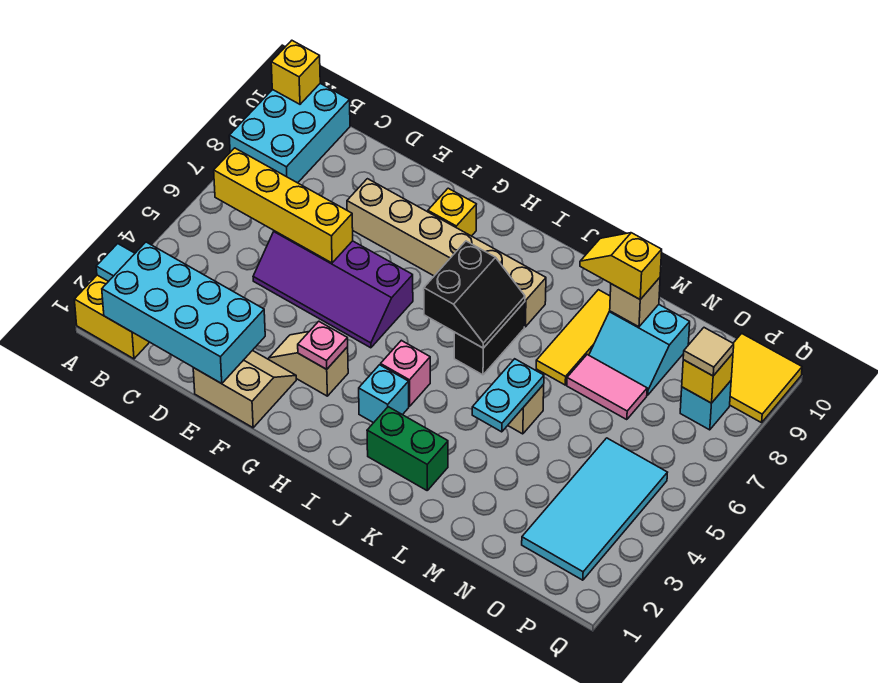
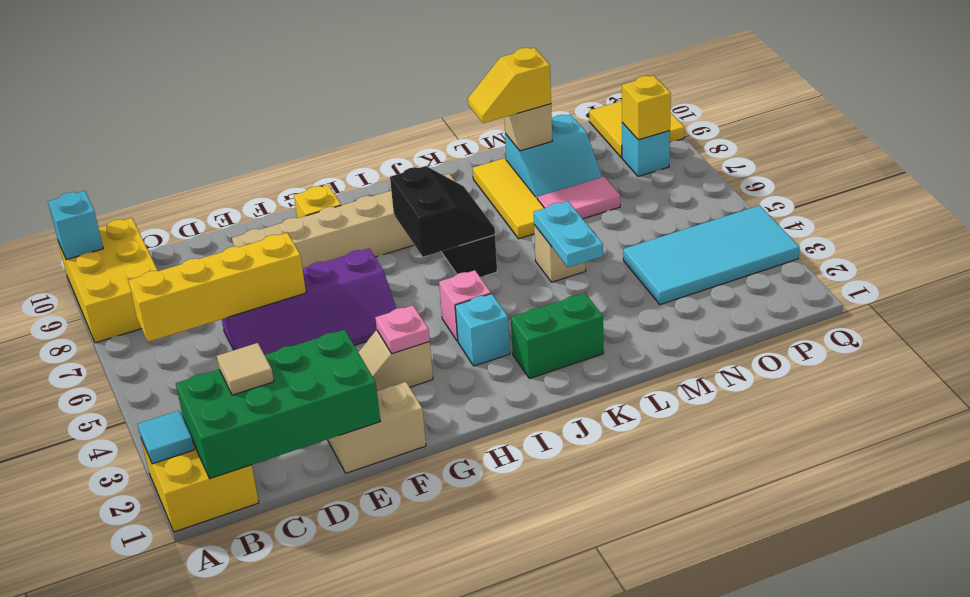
cyan 2x3 brick [229,83,350,183] -> yellow 2x3 brick [58,218,158,343]
yellow 1x1 brick [271,41,320,104] -> cyan 1x1 brick [48,191,103,260]
cyan 2x4 brick [102,242,265,384] -> green 2x4 brick [176,330,380,478]
cyan 2x4 tile [522,438,667,580] -> cyan 2x4 tile turned to [623,205,799,305]
tan 1x1 tile [683,328,734,376] -> tan 1x1 tile moved to [217,343,274,395]

